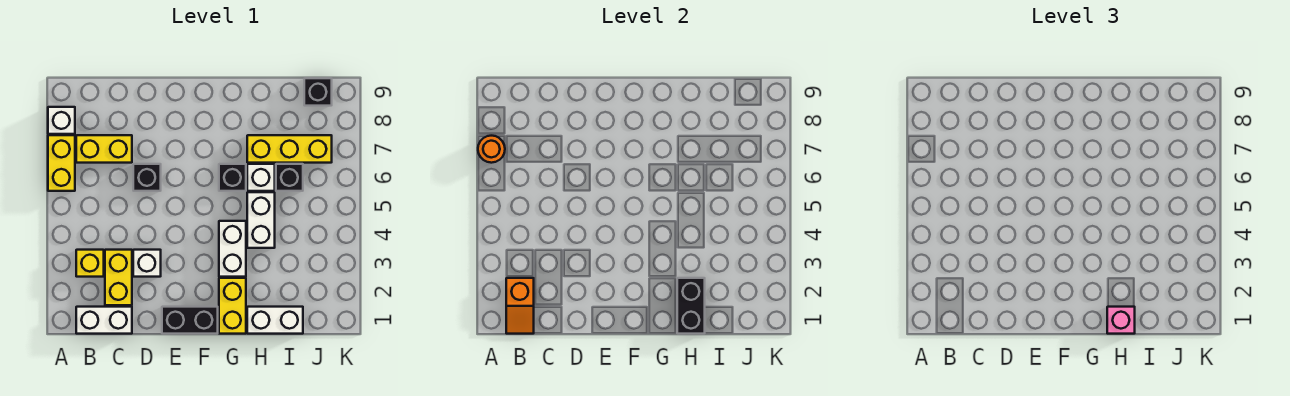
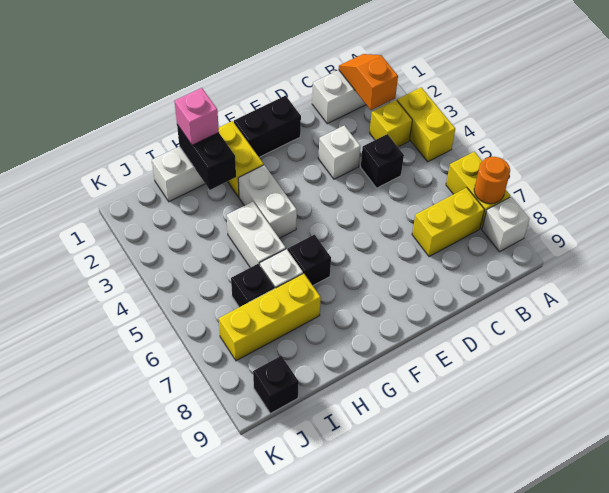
yellow 1x2 brick [105,250,132,305] -> yellow 1x2 brick moved to [397,87,455,162]
black 1x1 brick [133,164,161,191] -> black 1x1 brick moved to [361,134,404,188]

